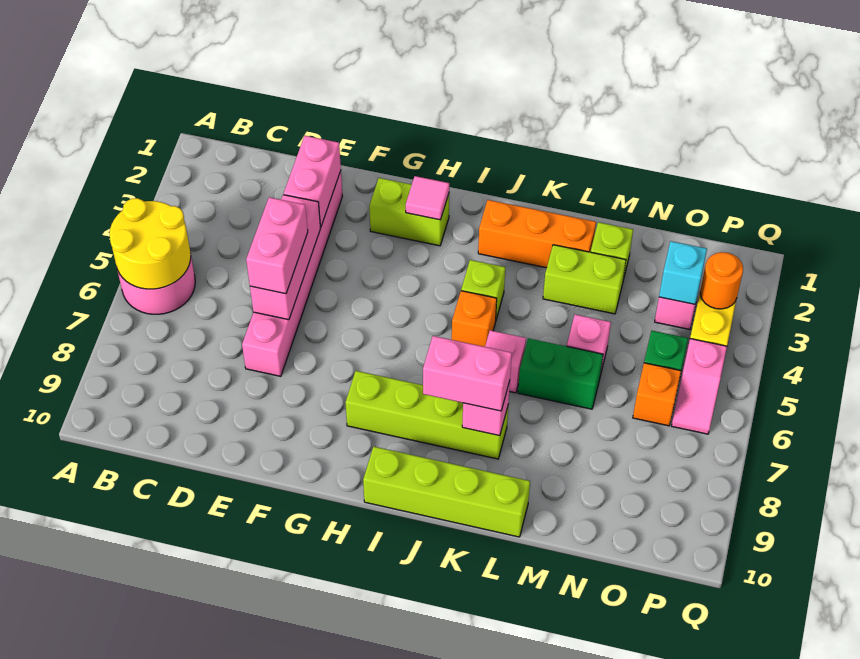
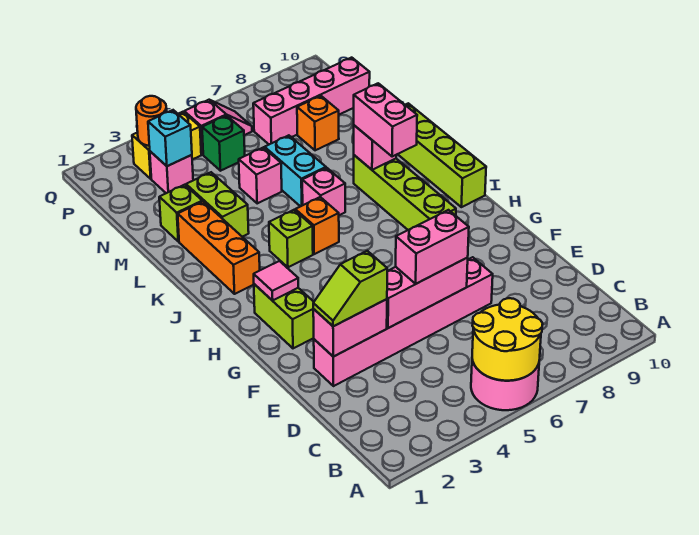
none -> lime 1x2 slope [313,251,387,326]
green 1x2 brick [518,338,603,409] -> cyan 1x2 brick [265,135,326,207]
orange 1x1 brick [633,363,681,426] -> orange 1x1 brick moved to [297,96,339,150]
none -> pink 1x4 brick [253,58,370,144]

